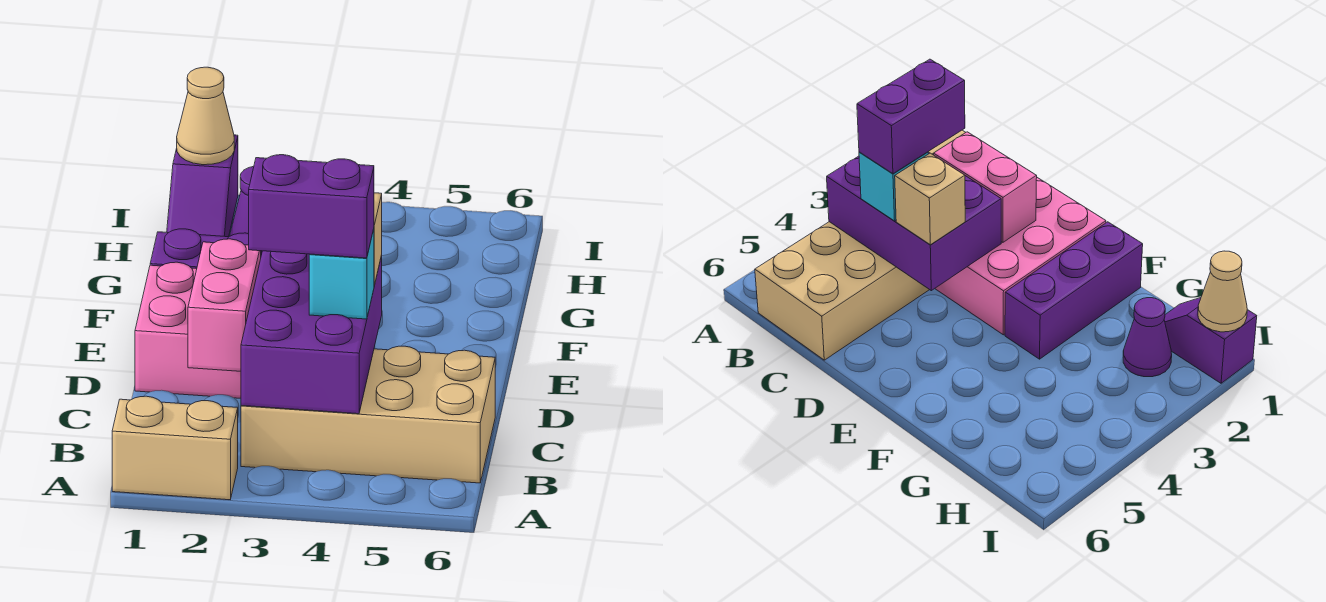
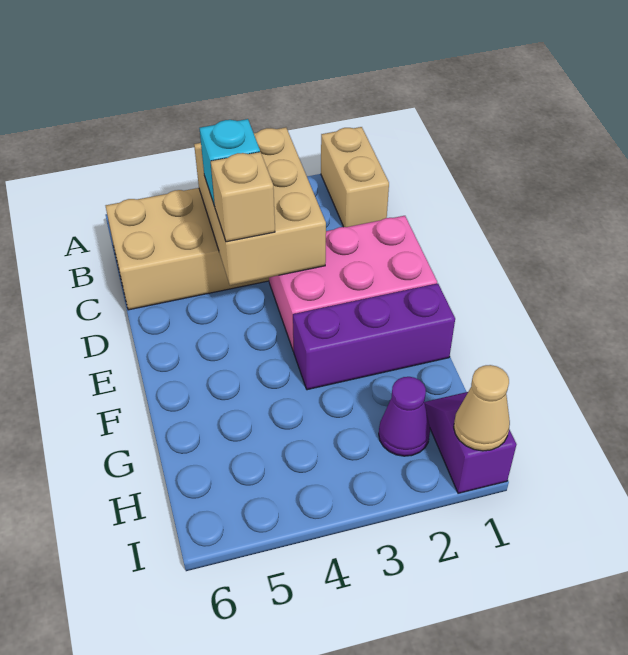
tan 1x2 brick [112,396,238,500] -> tan 1x2 brick turned to [321,127,389,227]
purple 2x3 brick [241,251,382,414] -> tan 2x3 brick [194,128,326,285]
pink 1x2 brick [188,239,261,371] -> none
purple 1x2 brick [249,155,374,258] -> none

